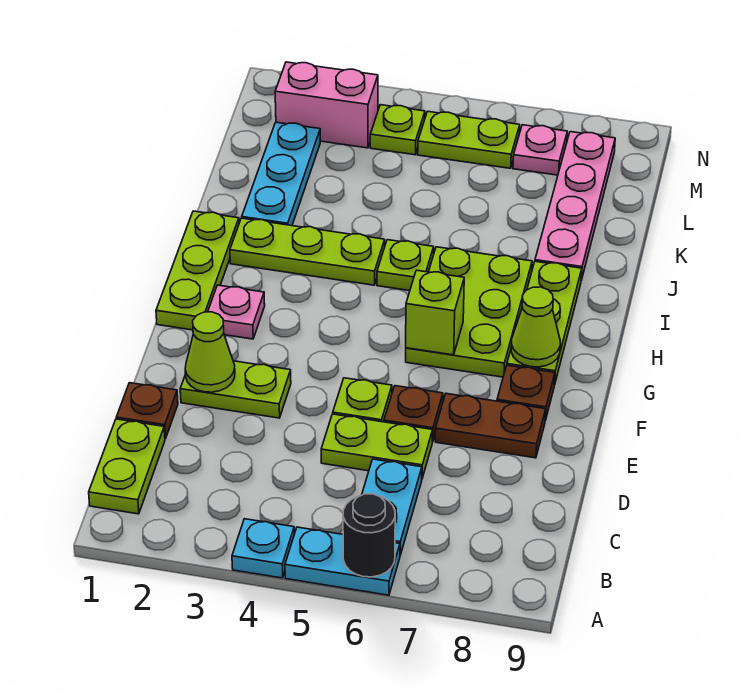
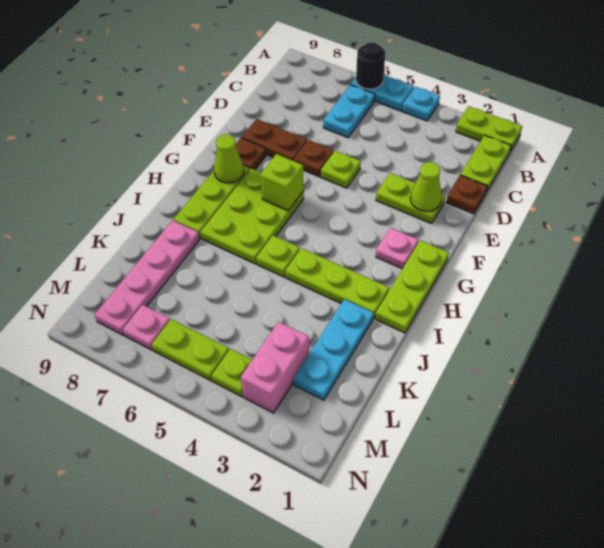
lime 1x2 plate [321,414,433,478] -> lime 1x2 plate moved to [456,106,522,151]
pink 1x2 brick [275,62,378,148] -> pink 1x2 brick turned to [241,322,309,413]

